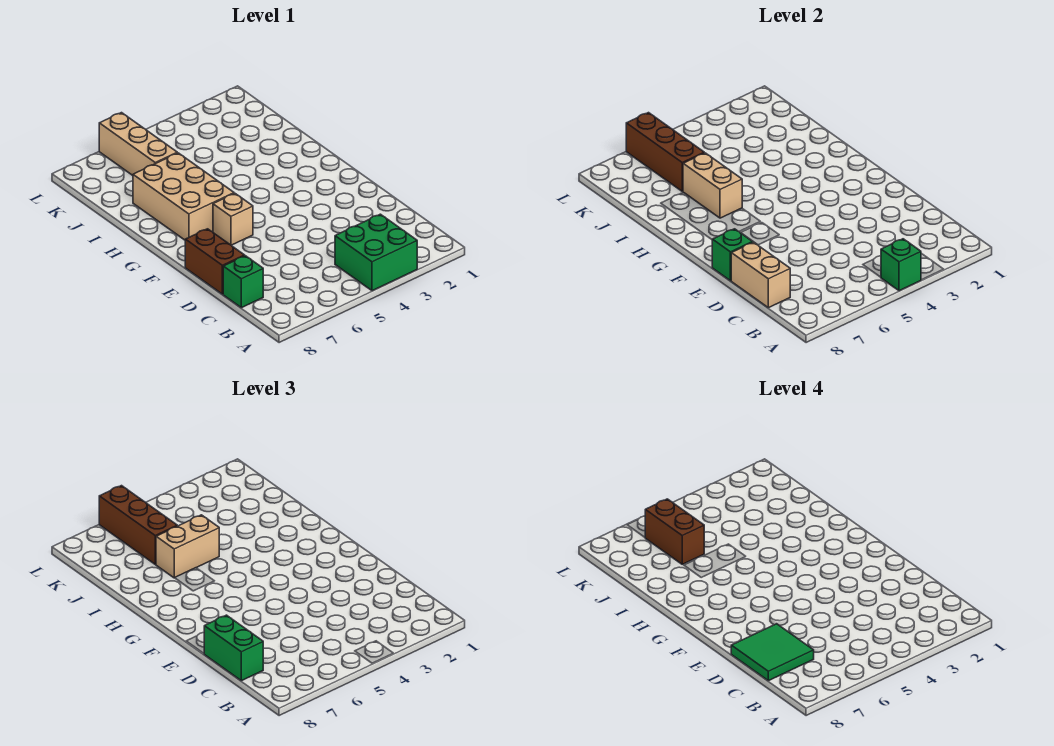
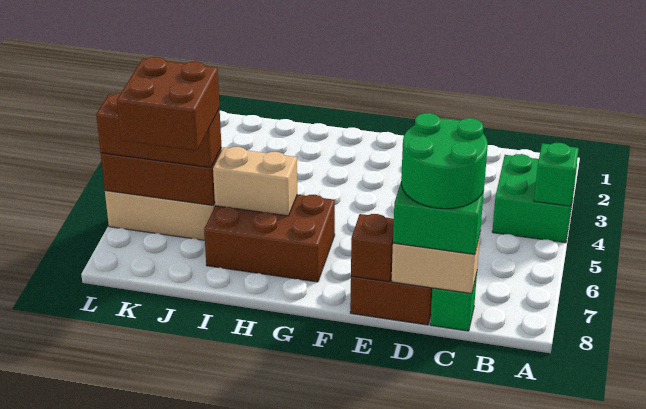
green 2x2 tile [731,624,814,681] -> green 2x2 round brick [401,113,488,209]
green 1x1 brick [712,229,753,281] -> brown 1x1 brick [351,214,394,282]
tan 1x1 brick [213,194,253,245] -> none
tan 2x3 brick [133,153,234,240] -> brown 2x3 brick [204,195,335,282]
tan 1x2 brick [156,515,219,578] -> none
brown 1x2 brick [645,499,704,564] -> brown 2x2 brick [117,57,219,151]

